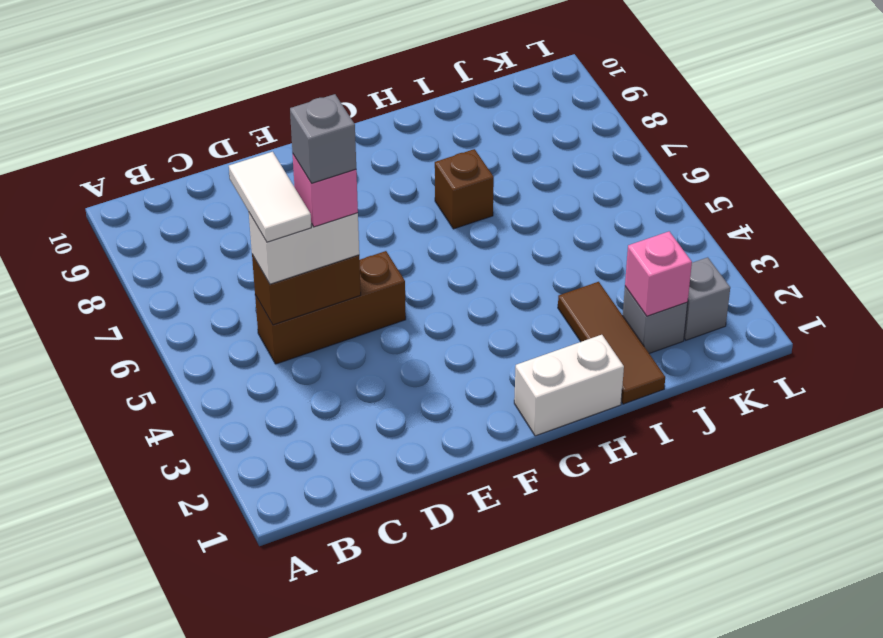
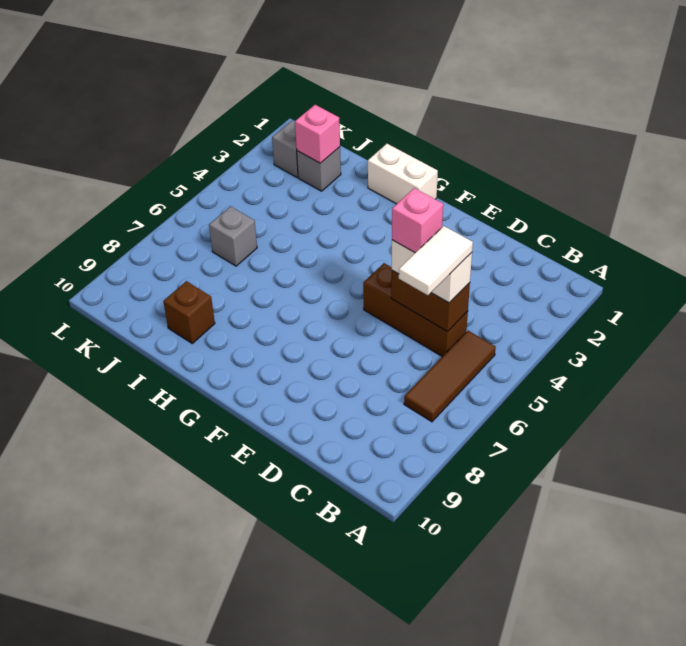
grey 1x1 brick [290,94,356,183] -> grey 1x1 brick moved to [209,206,257,266]
brown 1x1 brick [435,149,494,229] -> brown 1x1 brick moved to [163,281,215,343]
brown 1x3 tile [558,282,665,404] -> brown 1x3 tile moved to [404,331,496,422]

